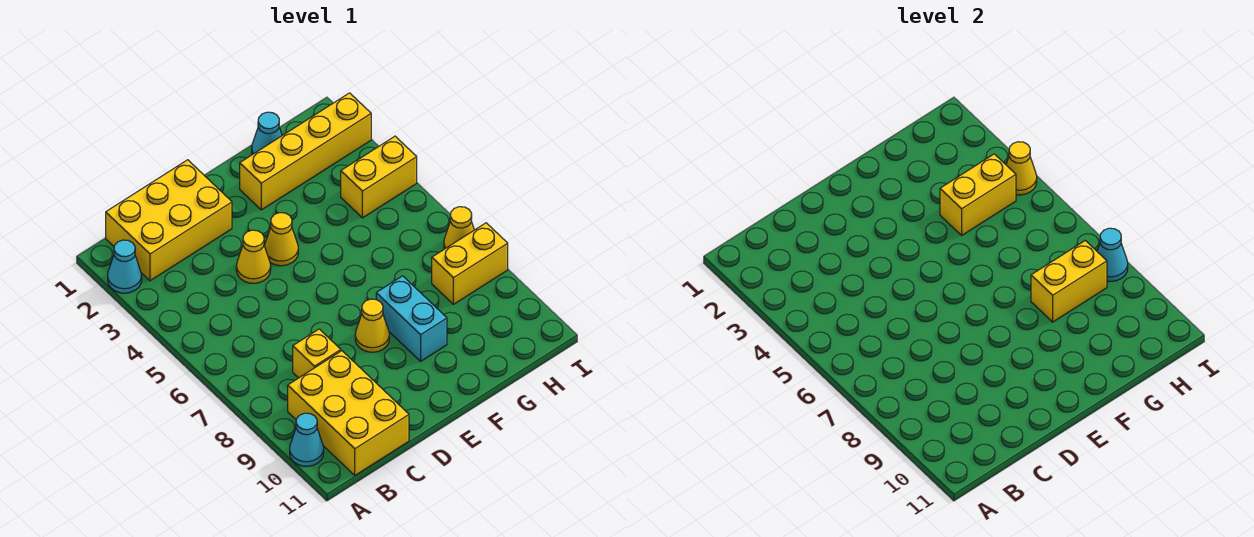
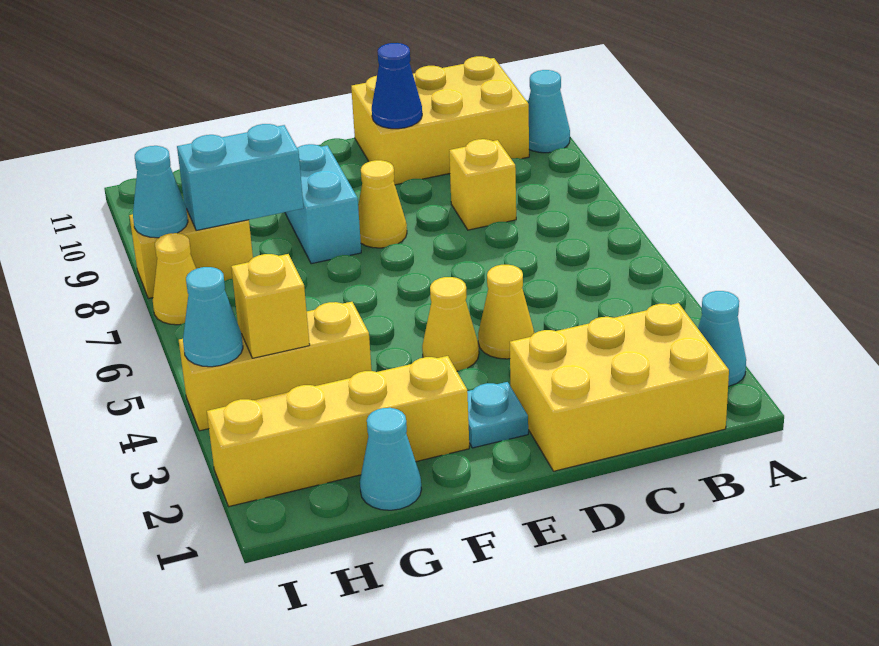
yellow 2x3 brick [288,351,409,475] -> yellow 2x3 brick turned to [351,56,529,185]
none -> blue 1x1 cone [372,43,422,129]
none -> cyan 1x1 plate [467,382,528,448]
yellow 1x2 brick [940,154,1016,235] -> yellow 1x1 brick [231,254,310,358]
yellow 1x2 brick [1031,241,1107,322] -> cyan 1x2 brick [177,124,304,231]
yellow 1x2 brick [341,136,417,218] -> yellow 1x3 brick [179,302,372,431]
yellow 1x1 cone [1006,142,1037,195] -> cyan 1x1 cone [183,267,243,367]

